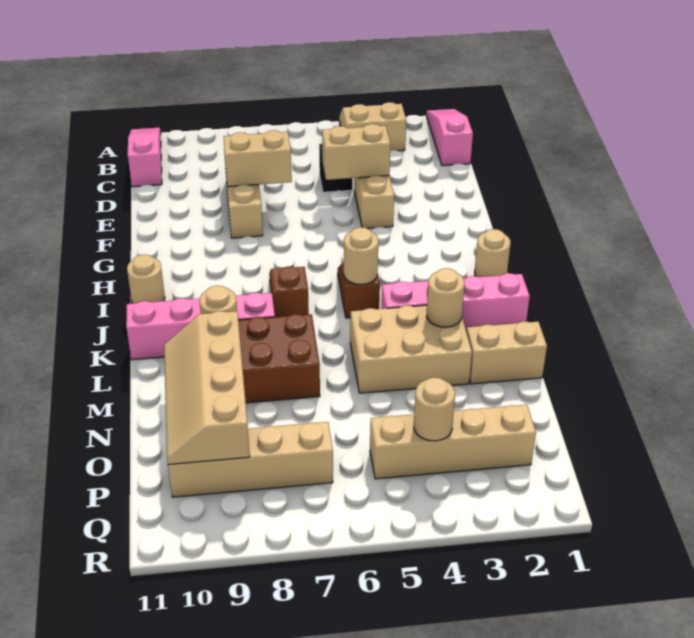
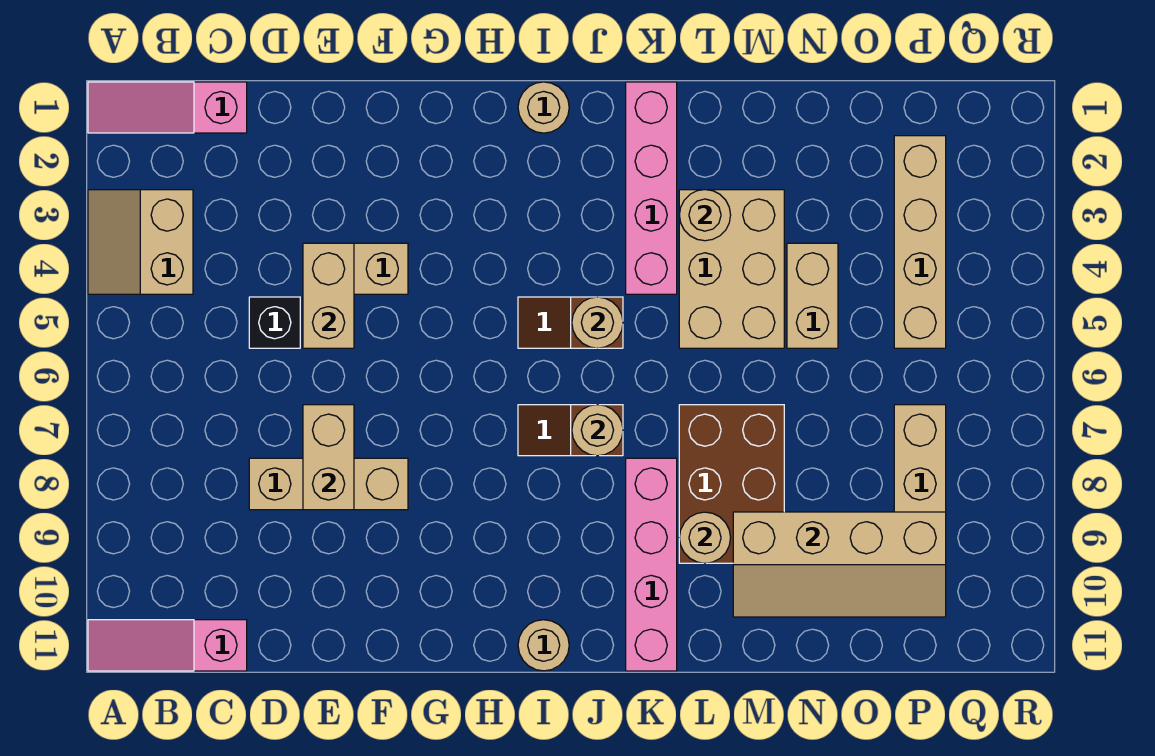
tan 1x2 brick [467,321,547,384] -> tan 1x2 brick moved to [787,243,838,348]
tan 1x1 round brick [414,377,455,441] -> tan 1x1 round brick moved to [572,405,623,456]

